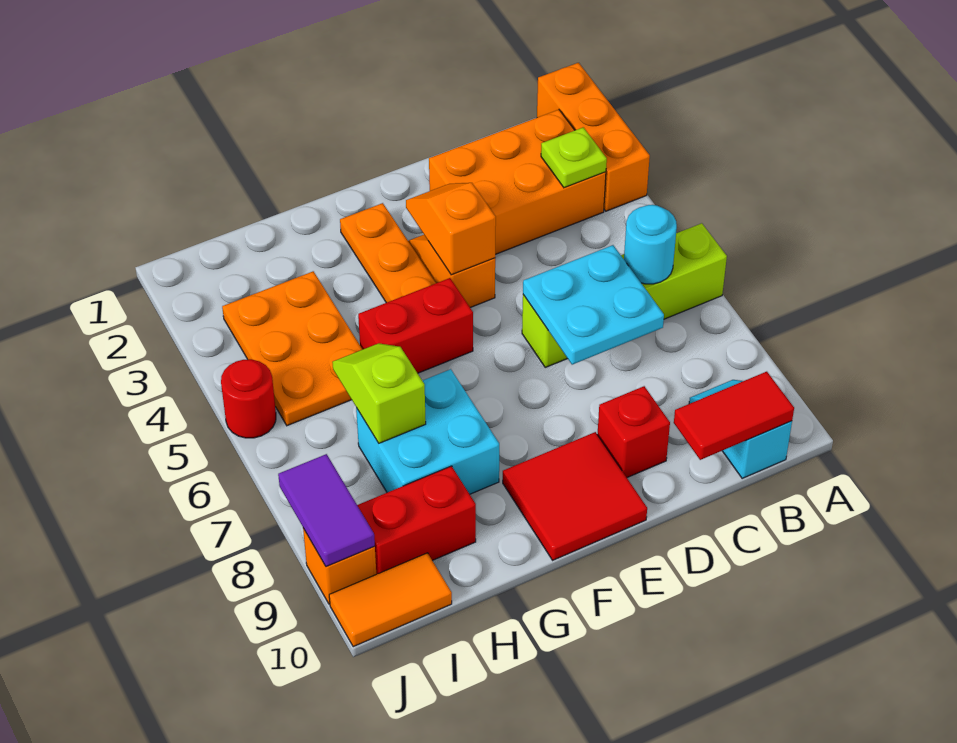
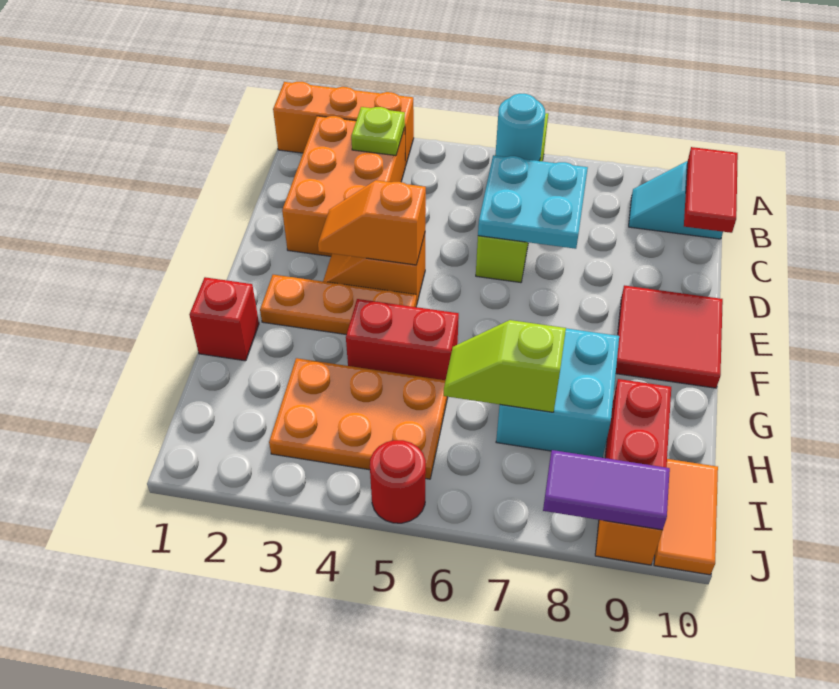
red 1x1 brick [597,386,670,478] -> red 1x1 brick moved to [189,277,259,361]
red 1x2 brick [358,278,473,373] -> red 1x2 brick turned to [346,299,459,380]

